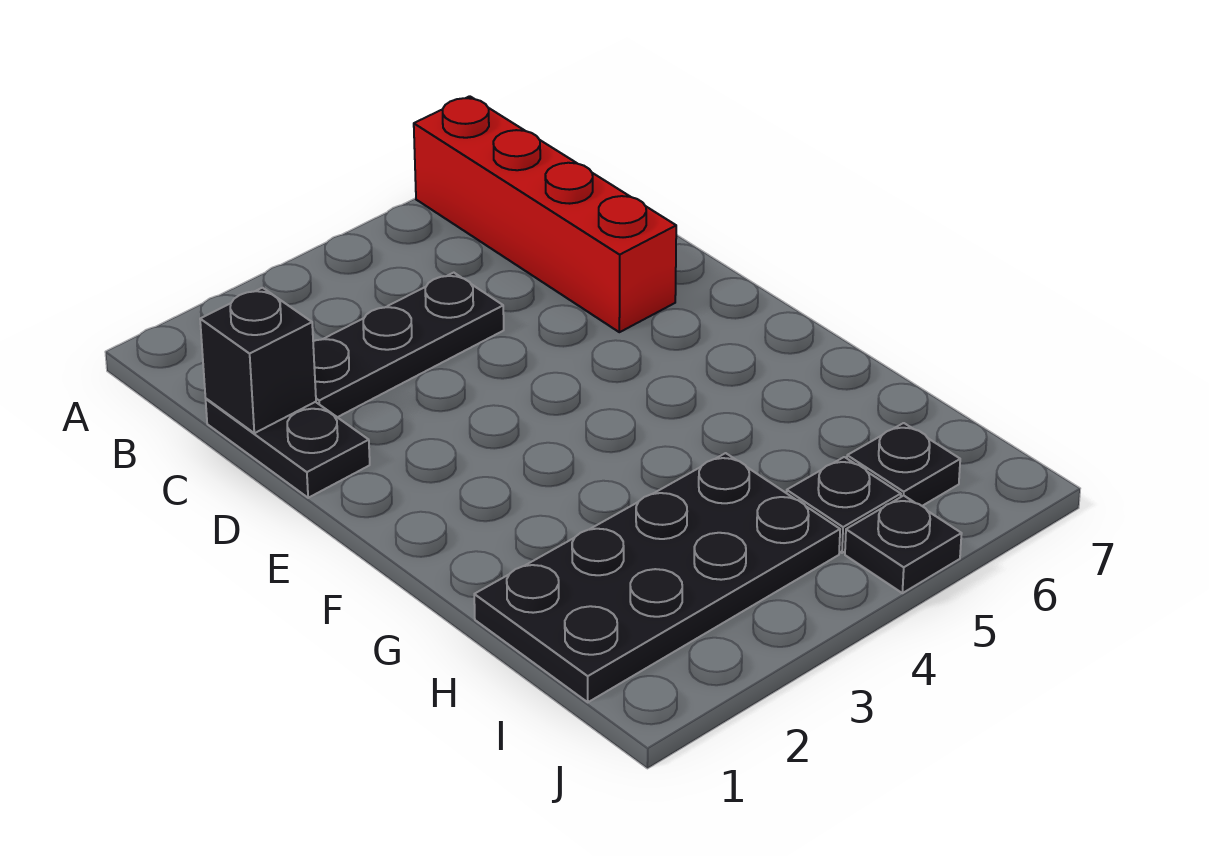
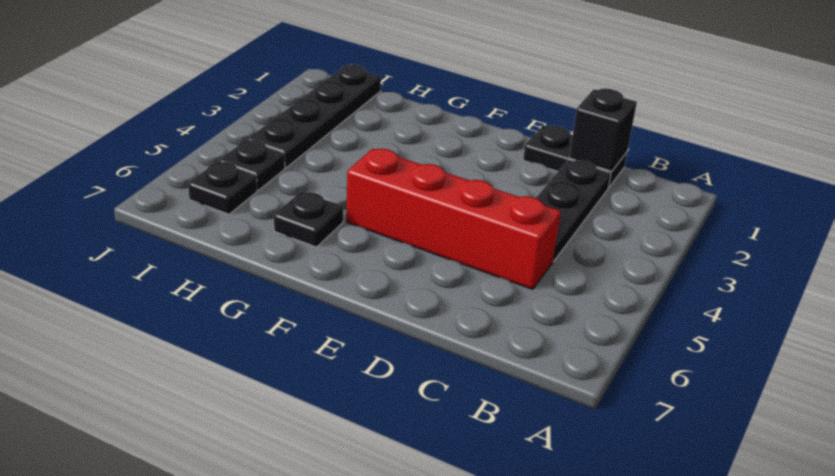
red 1x4 brick [414,96,676,332] -> red 1x4 brick moved to [346,149,561,289]
black 2x4 plate [474,453,840,702] -> black 1x4 plate [248,65,381,168]
black 1x1 plate [845,496,962,593] -> black 1x1 plate moved to [274,191,343,247]

